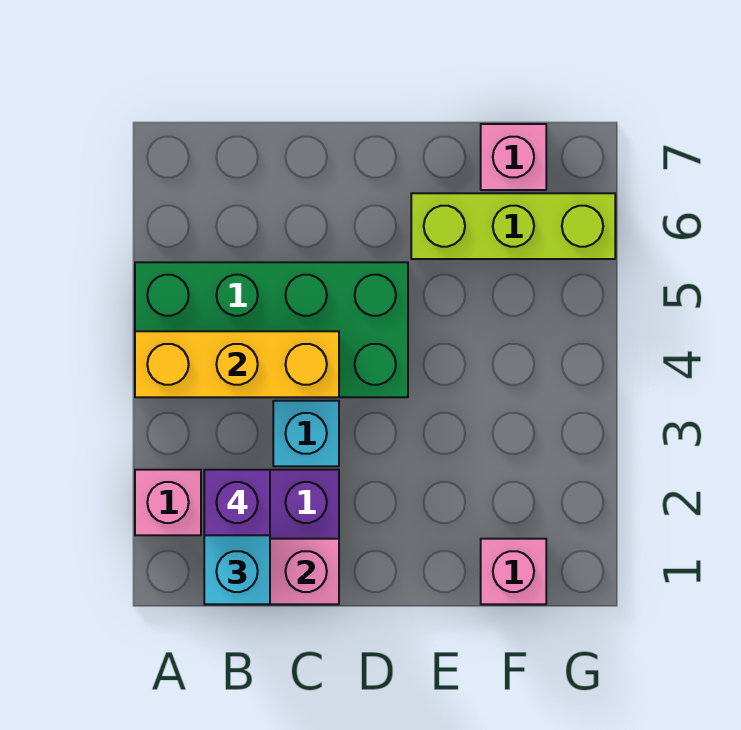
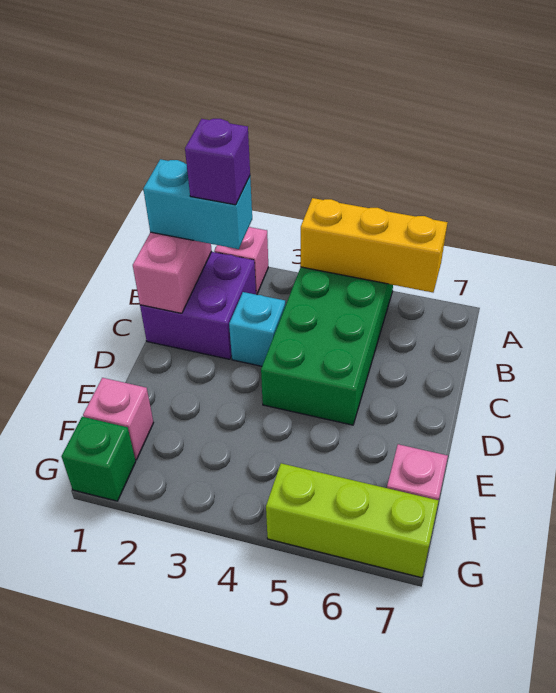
yellow 1x3 brick [135,331,339,397] -> yellow 1x3 brick turned to [300,198,448,292]
lime 1x3 brick [411,193,615,259] -> lime 1x3 brick turned to [266,463,439,578]
none -> green 1x1 brick [62,417,136,501]

